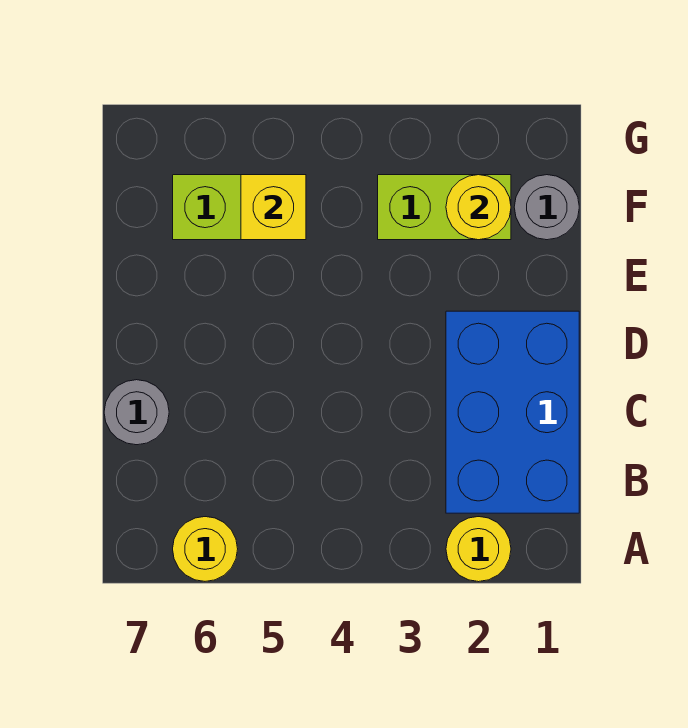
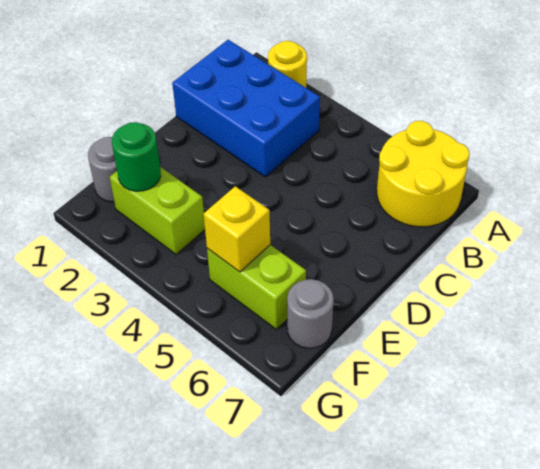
yellow 1x1 round brick [173,517,238,581] -> yellow 2x2 round brick [377,121,470,227]
blue 2x3 brick [446,311,579,513] -> blue 2x3 brick turned to [172,40,320,177]
grey 1x1 round brick [104,380,169,445] -> grey 1x1 round brick moved to [287,279,334,348]
yellow 1x1 round brick [446,175,511,240] -> green 1x1 round brick [112,122,161,191]

